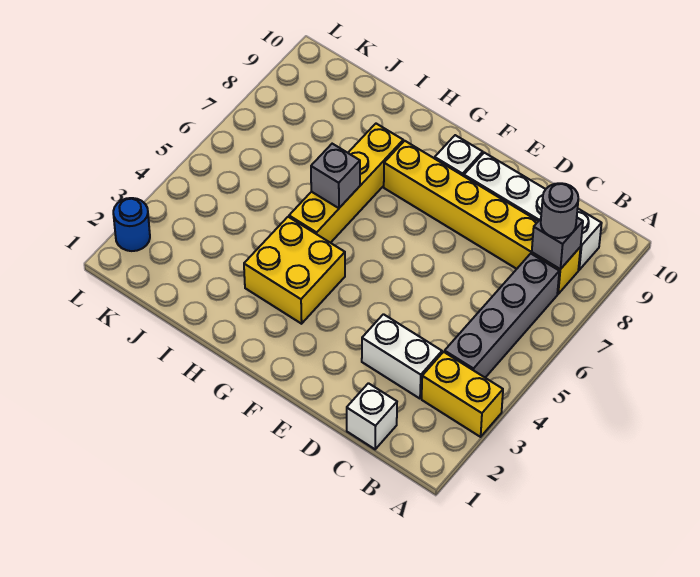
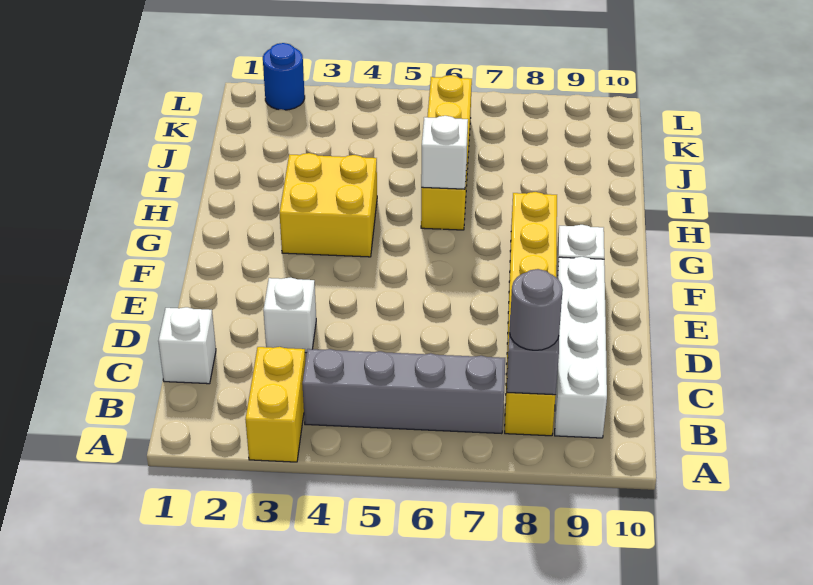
white 1x2 brick [362,314,442,399] -> white 1x1 brick [263,278,316,353]
yellow 1x4 brick [289,124,403,243] -> yellow 1x4 brick turned to [421,75,472,230]
grey 1x1 brick [311,144,360,208] -> white 1x1 brick [421,116,468,189]

